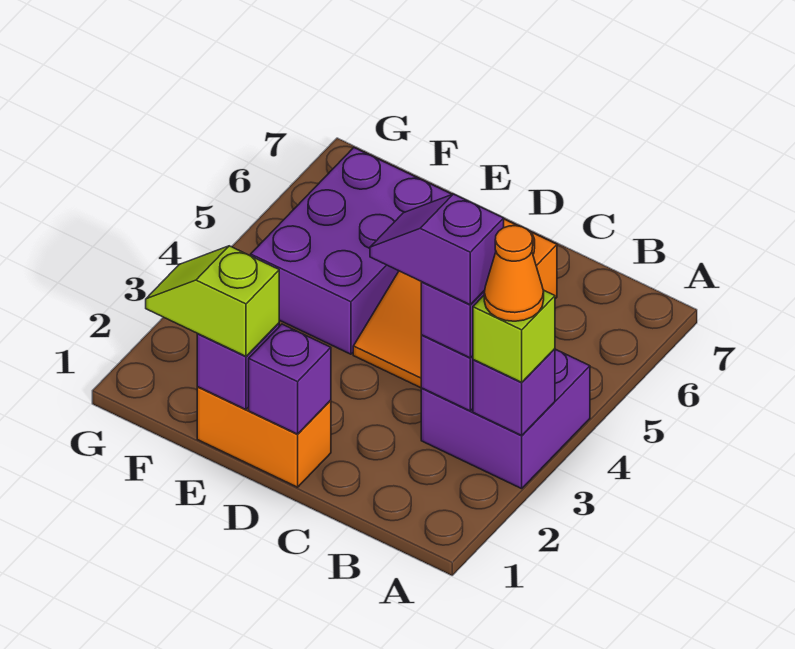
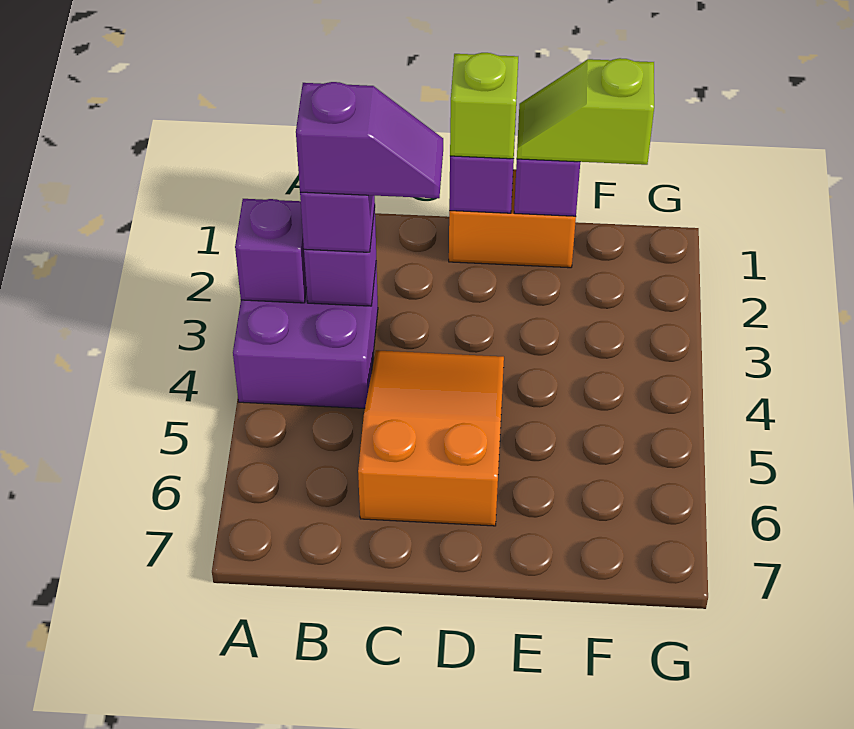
lime 1x1 brick [473,290,555,382] -> lime 1x1 brick moved to [450,53,518,159]
orange 1x1 cone [484,226,544,321] -> none
lime 1x2 slope [146,246,279,356] -> lime 1x2 slope turned to [517,58,654,165]
purple 2x3 brick [251,148,452,354] -> none

